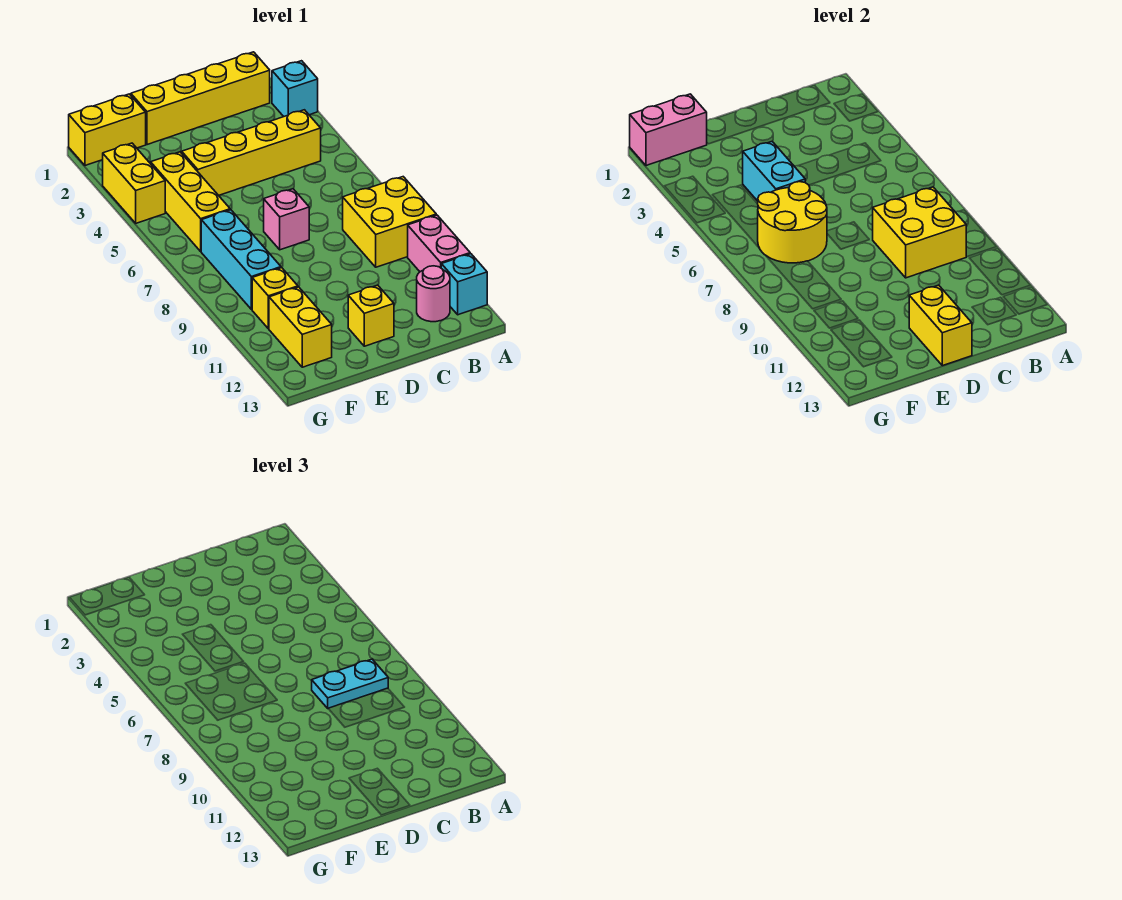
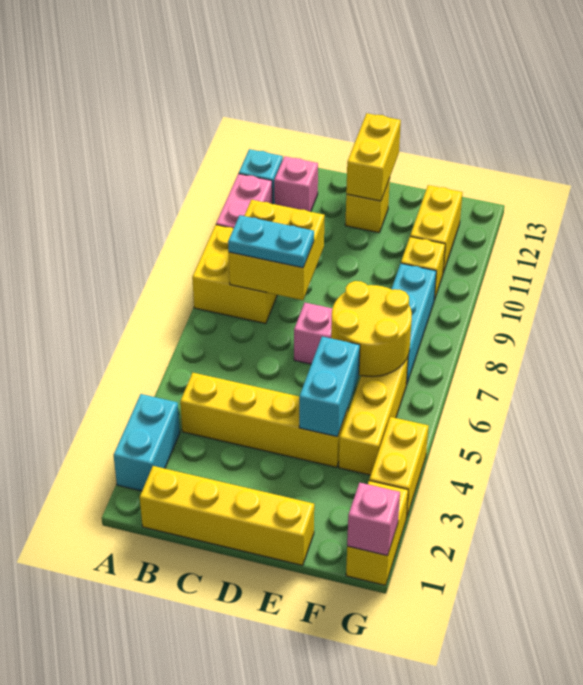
cyan 1x1 brick [272,61,318,117] -> cyan 1x2 brick [114,394,180,491]
pink 1x1 round brick [417,266,450,322] -> pink 1x1 brick [274,156,318,212]
yellow 1x2 brick [69,94,146,166] -> yellow 1x2 brick turned to [346,481,408,585]
pink 1x2 brick [630,94,707,166] -> pink 1x1 brick [347,483,400,556]

